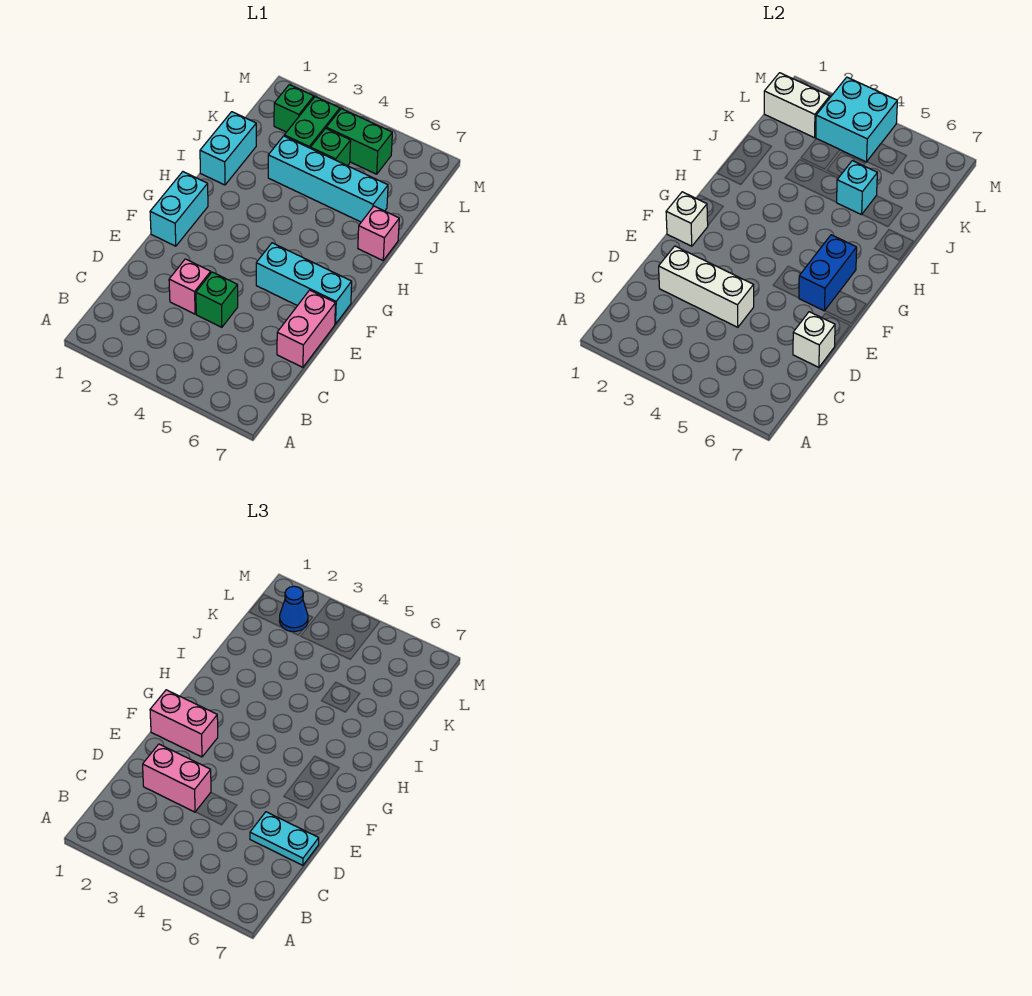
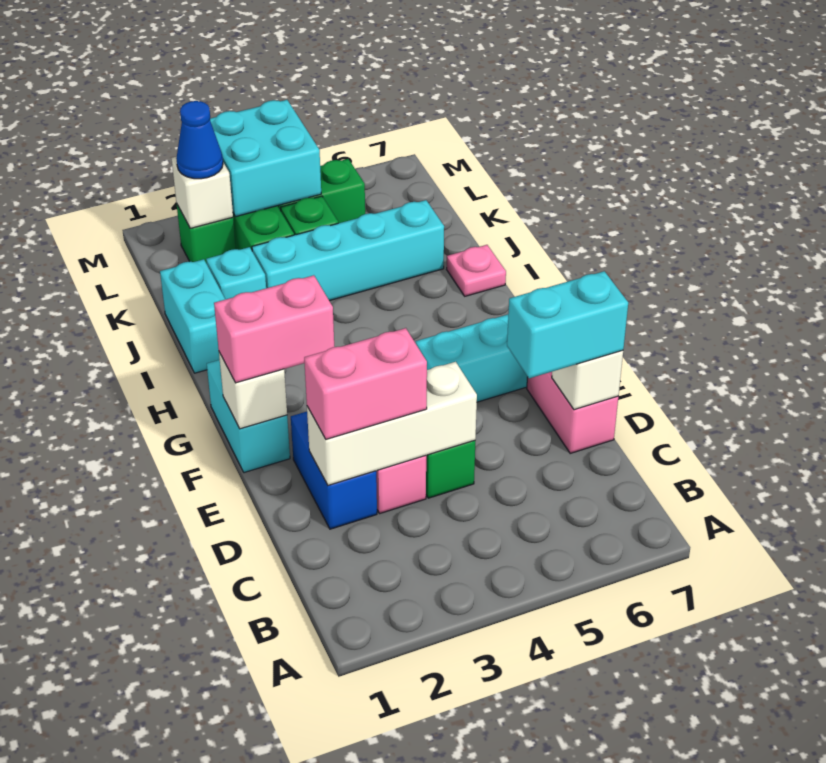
cyan 1x2 plate [250,812,319,865] -> cyan 1x2 brick [507,271,628,378]
blue 1x2 brick [799,235,857,311] -> blue 1x2 brick moved to [291,412,377,529]
pink 1x1 brick [358,206,399,260] -> pink 1x1 plate [447,245,506,296]
cyan 1x1 brick [837,161,877,215] -> cyan 1x1 brick moved to [206,247,266,299]
white 1x2 brick [764,73,830,138] -> white 1x1 brick [172,157,233,228]

